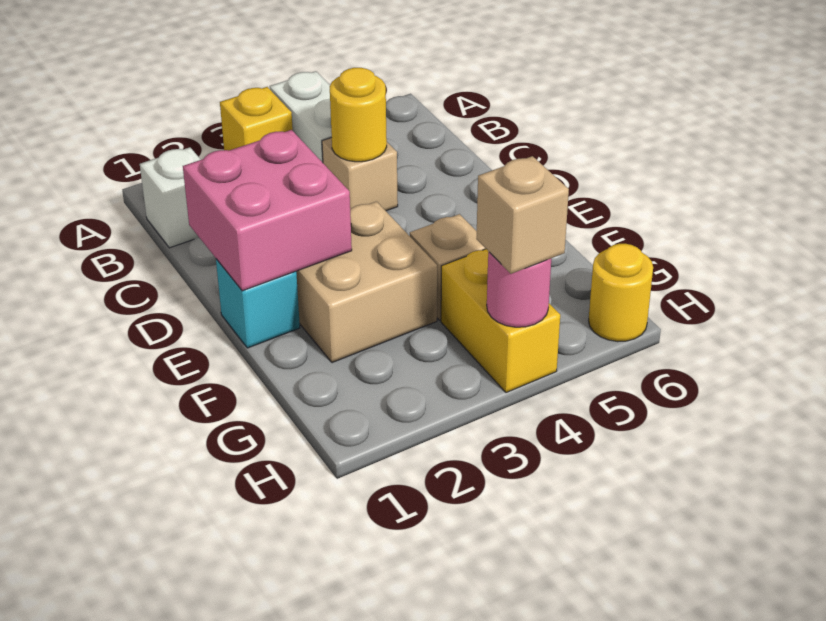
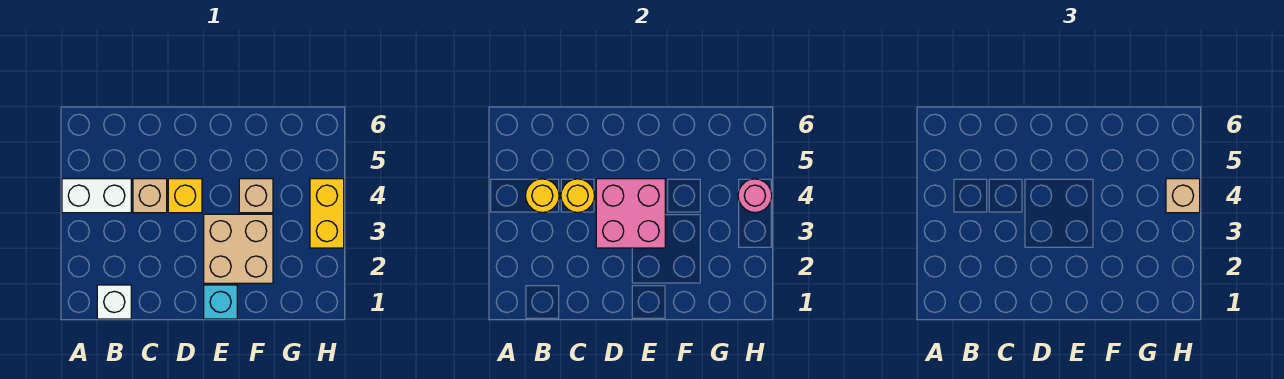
yellow 1x1 brick [220,87,293,151] -> yellow 1x1 brick moved to [168,179,202,213]
pink 2x2 brick [183,130,352,291] -> pink 2x2 brick moved to [596,179,665,248]
yellow 1x2 brick [441,249,560,393] -> yellow 1x2 brick turned to [310,179,344,248]
yellow 1x1 round brick [589,244,653,342] -> yellow 1x1 round brick moved to [525,179,559,213]

